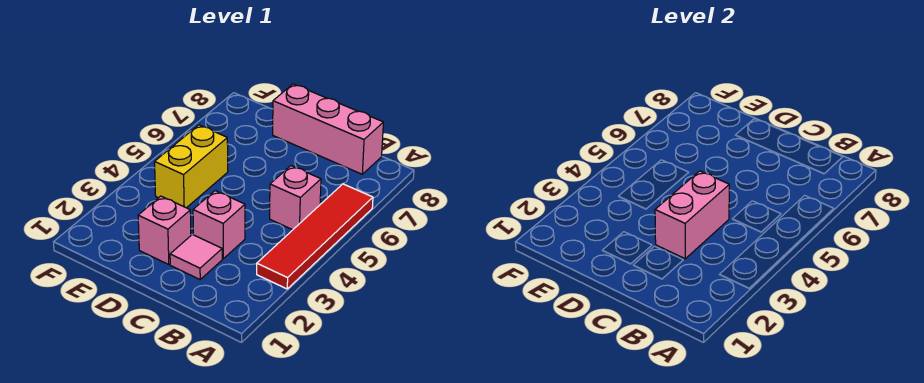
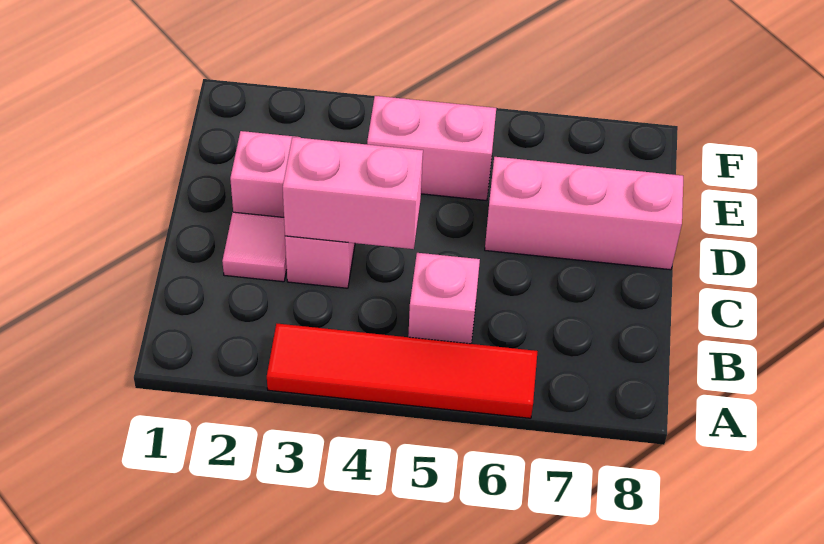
pink 1x3 brick [273,84,383,174] -> pink 1x3 brick turned to [485,157,683,270]
yellow 1x2 brick [155,125,228,208] -> pink 1x2 brick [367,96,496,201]

